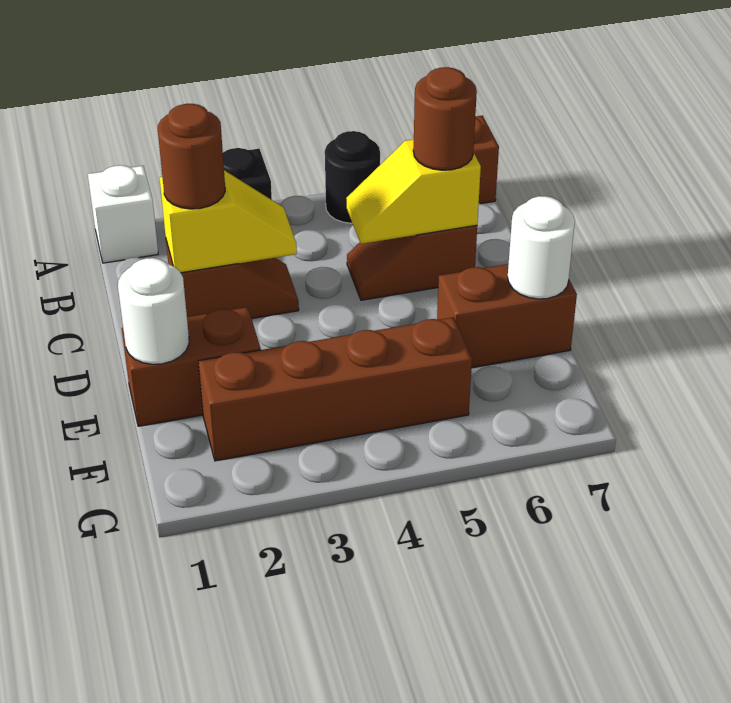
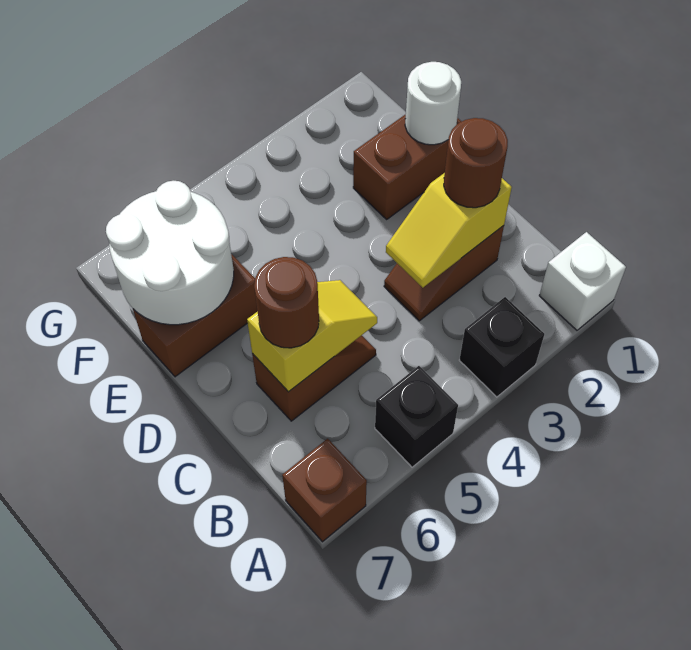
black 1x1 round brick [325,131,380,223] -> black 1x1 brick [375,366,458,467]
white 1x1 round brick [508,196,575,299] -> white 2x2 round brick [106,181,234,325]
brown 1x4 brick [198,317,472,461] -> none

